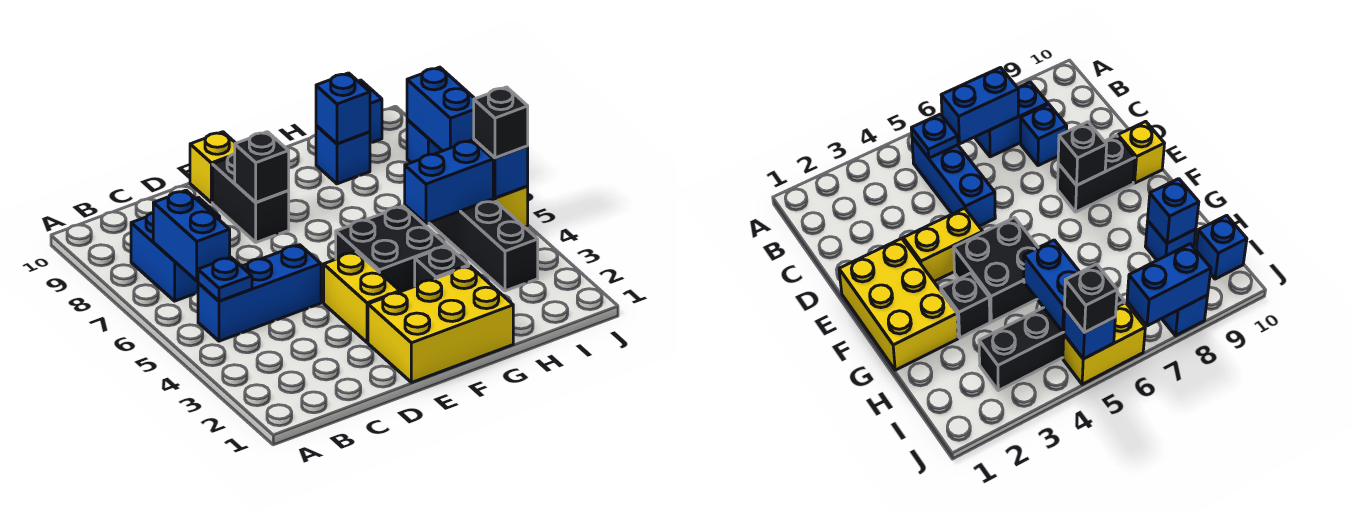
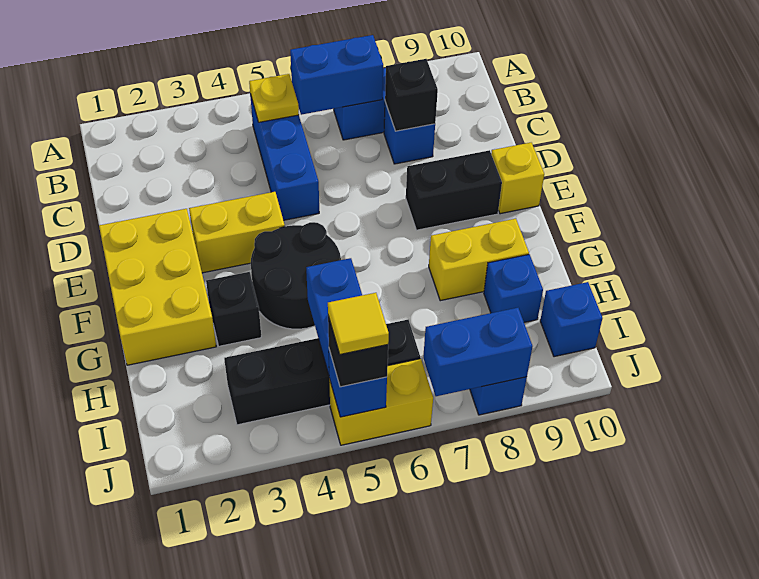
blue 1x1 plate [198,257,252,301] -> yellow 1x1 plate [249,74,299,122]
black 1x1 brick [235,132,289,202] -> black 1x1 brick moved to [385,59,438,131]
black 2x2 brick [336,206,447,292] -> black 2x2 round brick [251,222,341,329]
none -> yellow 1x2 brick [429,219,529,301]
blue 1x1 brick [316,73,370,144] -> none
none -> yellow 1x1 tile [328,293,389,354]

